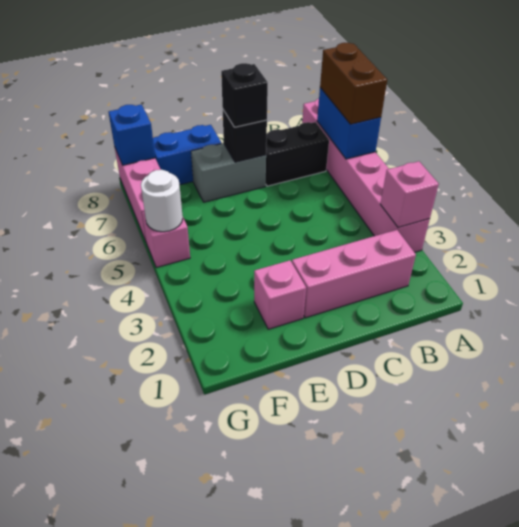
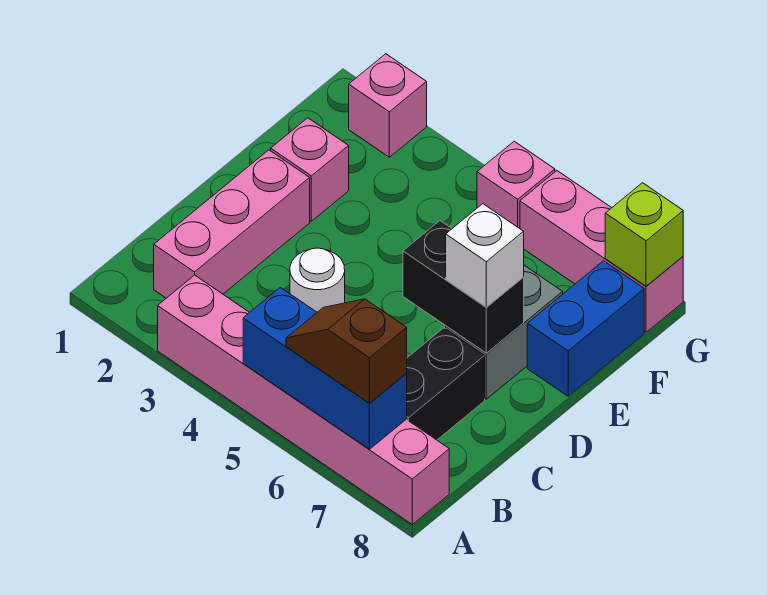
pink 1x1 brick [380,161,439,228] -> pink 1x1 brick moved to [349,54,427,157]
blue 1x2 brick [317,88,381,159] -> blue 1x3 brick [243,287,407,449]
brown 1x2 brick [320,43,387,124] -> brown 1x2 slope [286,299,407,403]
black 1x1 brick [223,110,267,162] -> black 1x2 brick [403,221,524,353]
black 1x1 brick [221,63,268,127] -> white 1x1 brick [446,204,524,307]
white 1x1 round brick [141,170,183,232] -> white 1x1 round brick moved to [290,248,345,312]
blue 1x1 brick [109,105,155,165] -> lime 1x1 brick [605,183,683,286]

